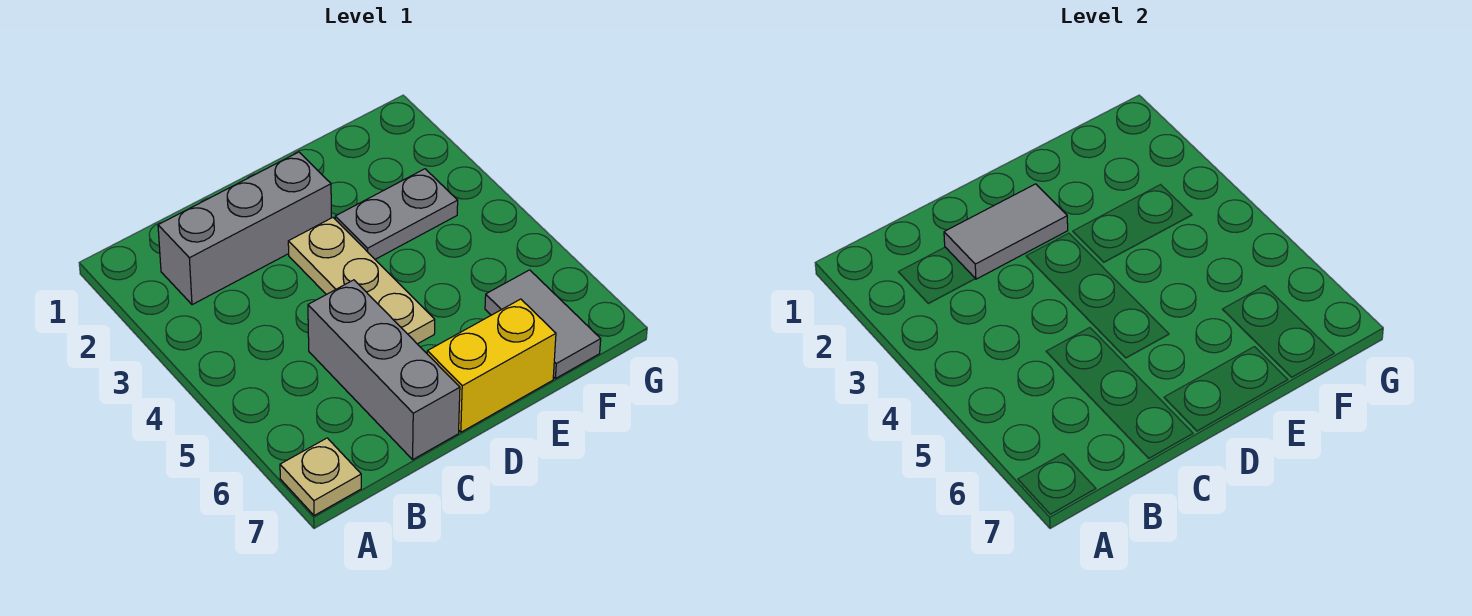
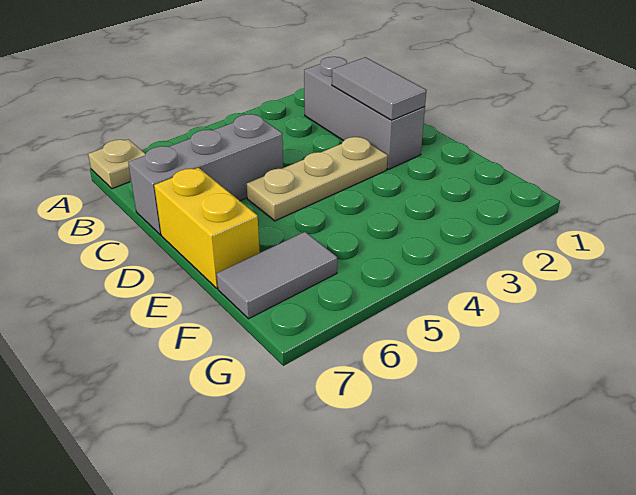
grey 1x2 plate [335,169,458,259] -> none

